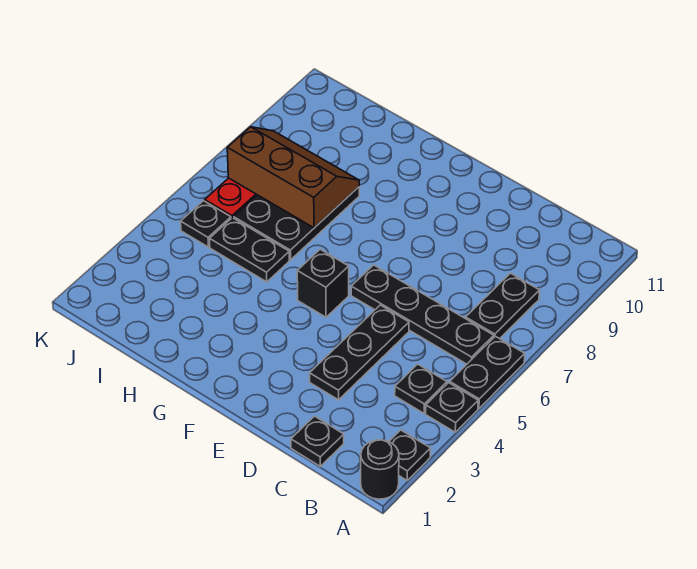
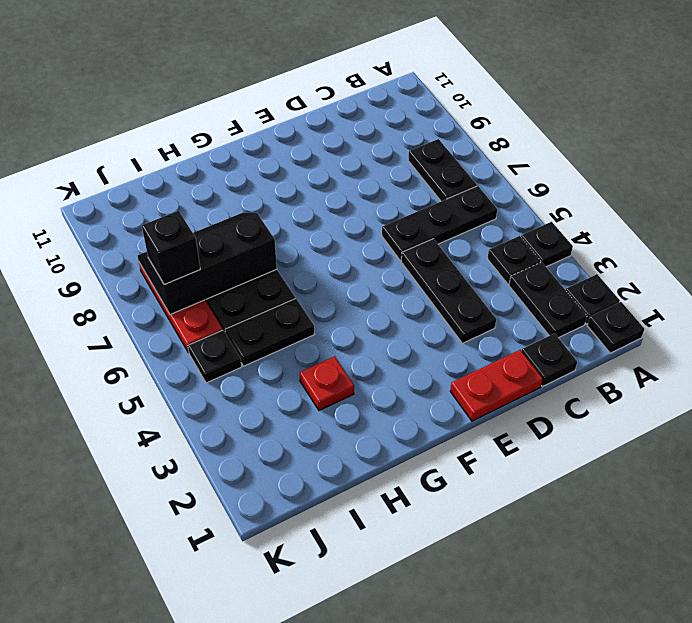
black 1x1 round brick [361,440,399,499] -> black 1x1 plate [587,302,644,353]
black 1x2 plate [450,336,525,409] -> black 1x2 plate moved to [509,262,587,338]
black 1x4 plate [351,265,494,364] -> black 1x3 plate [382,186,497,260]
none -> red 1x2 plate [450,350,543,421]
black 1x1 brick [297,249,349,317] -> black 1x1 brick moved to [142,211,200,285]
none -> red 1x1 plate [300,356,354,410]
brown 2x3 slope [227,127,360,228] -> black 2x3 slope [137,213,277,314]

